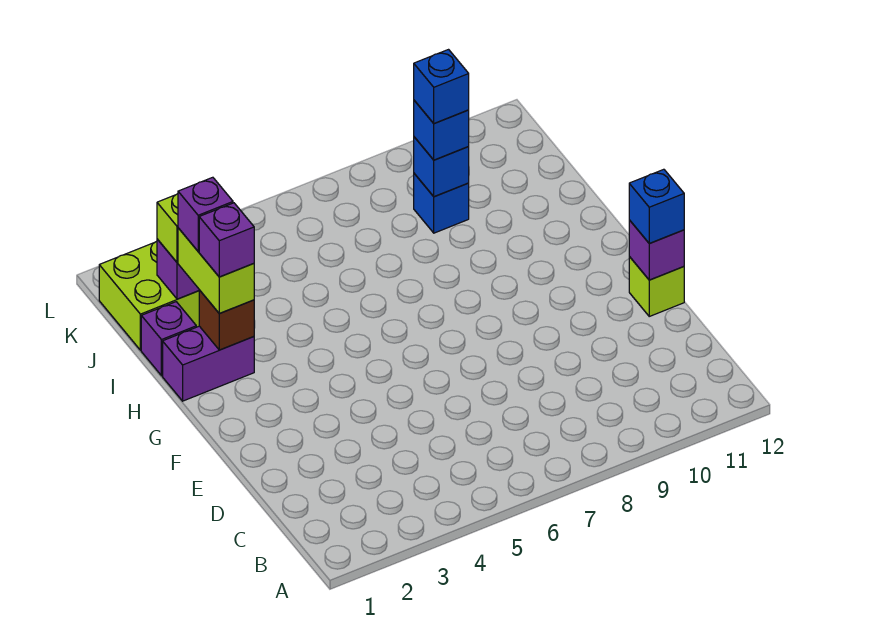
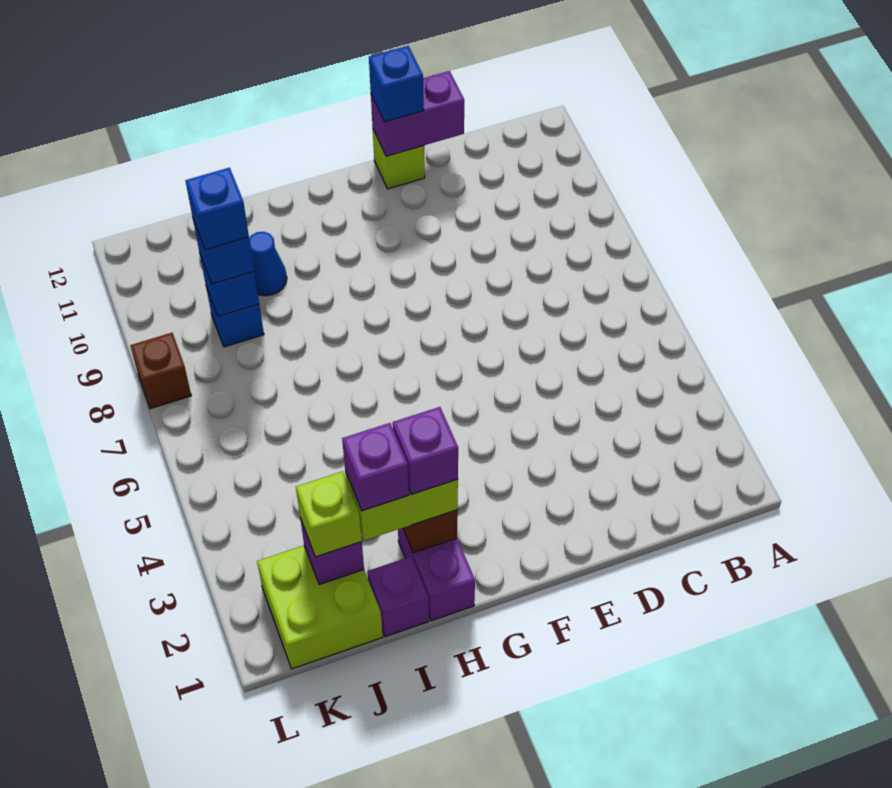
purple 1x1 brick [629,220,684,280] -> purple 1x2 brick [371,71,464,156]
none -> blue 1x1 cone [249,232,287,296]
none -> brown 1x1 brick [130,333,191,409]

